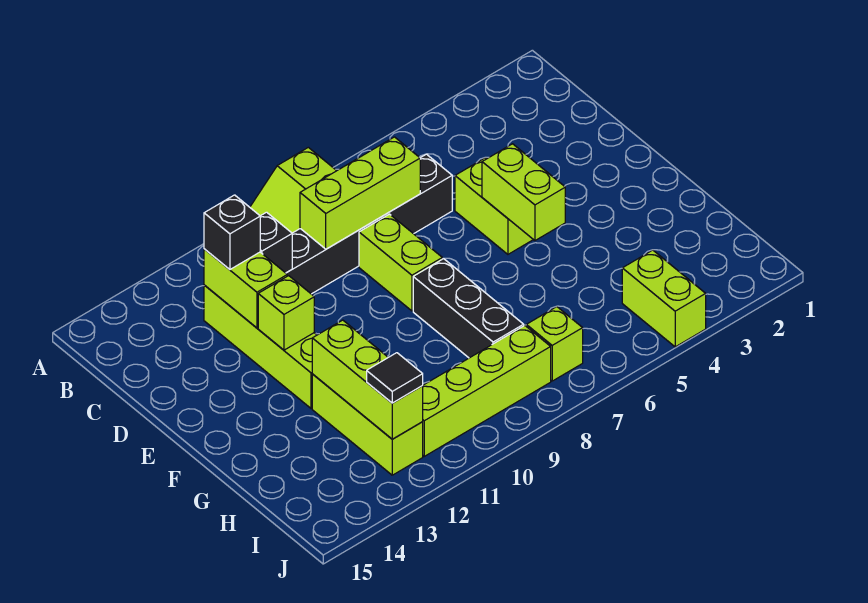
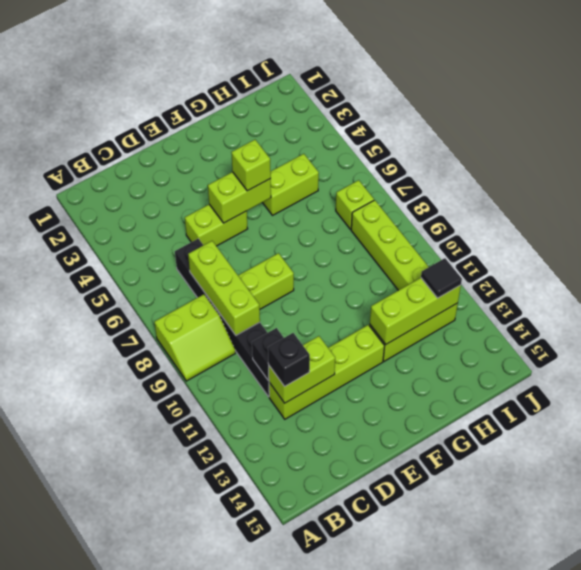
lime 1x1 brick [258,276,314,350] -> lime 1x1 brick moved to [231,140,271,191]
black 1x3 brick [413,259,524,358] -> none
lime 1x2 brick [622,250,706,347] -> lime 1x2 brick moved to [262,154,319,215]

